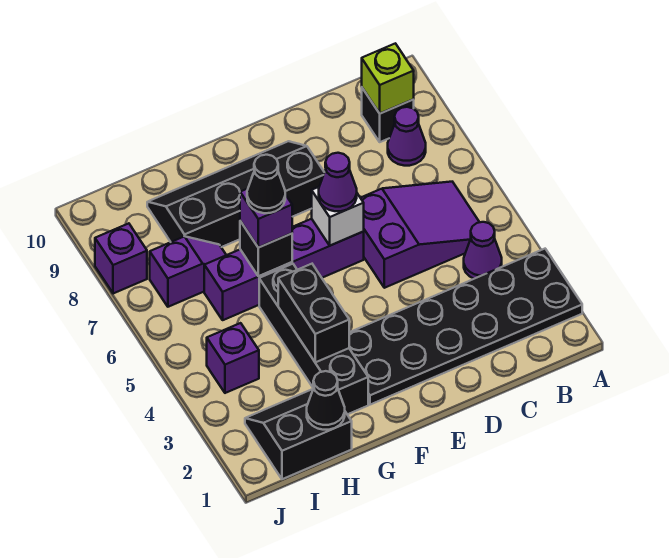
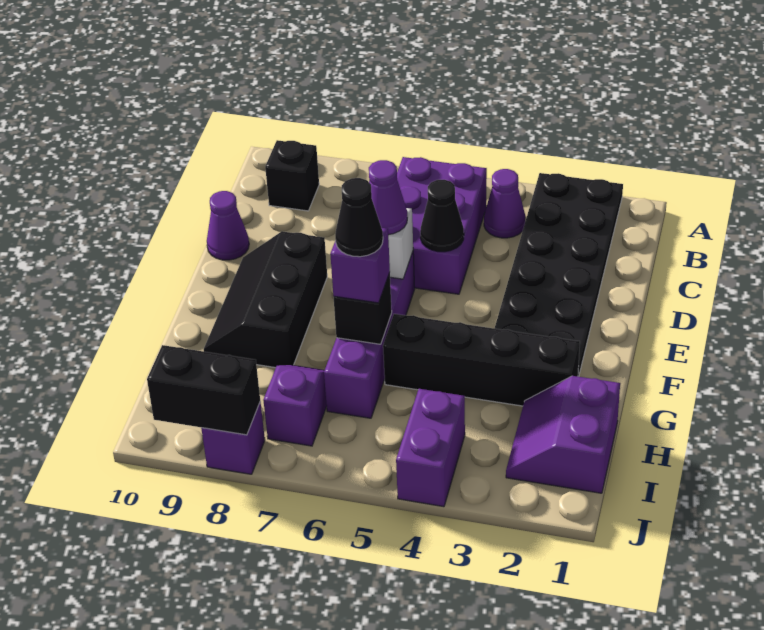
purple 2x3 slope [361,182,479,288] -> purple 2x3 brick [397,157,487,294]
purple 1x1 cone [388,107,426,166] -> purple 1x1 cone moved to [207,191,249,260]
lime 1x1 brick [362,43,414,113] -> none
black 2x4 slope [147,141,325,247] -> black 2x3 slope [204,231,327,368]
black 1x2 brick [278,264,349,362] -> black 1x2 brick moved to [147,345,260,435]
black 2x2 slope [245,389,352,479] -> purple 2x2 slope [506,376,620,493]
black 1x1 cone [307,371,345,430] -> black 1x1 cone moved to [420,180,464,252]
purple 1x1 brick [207,323,259,393] -> purple 1x2 brick [396,389,465,507]

